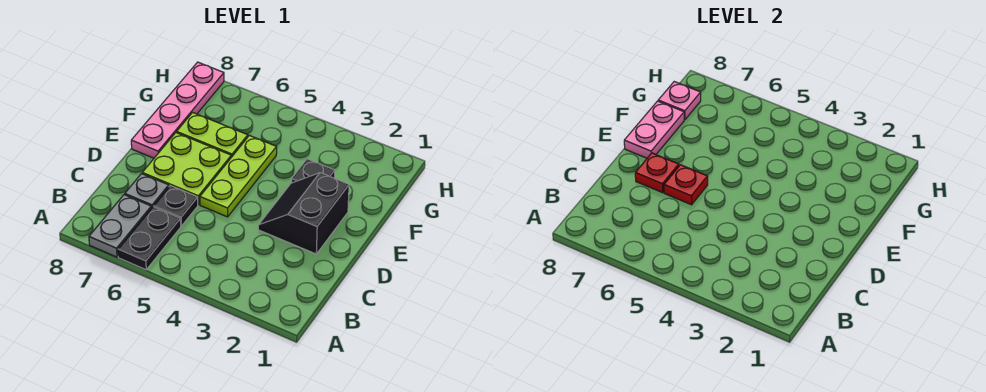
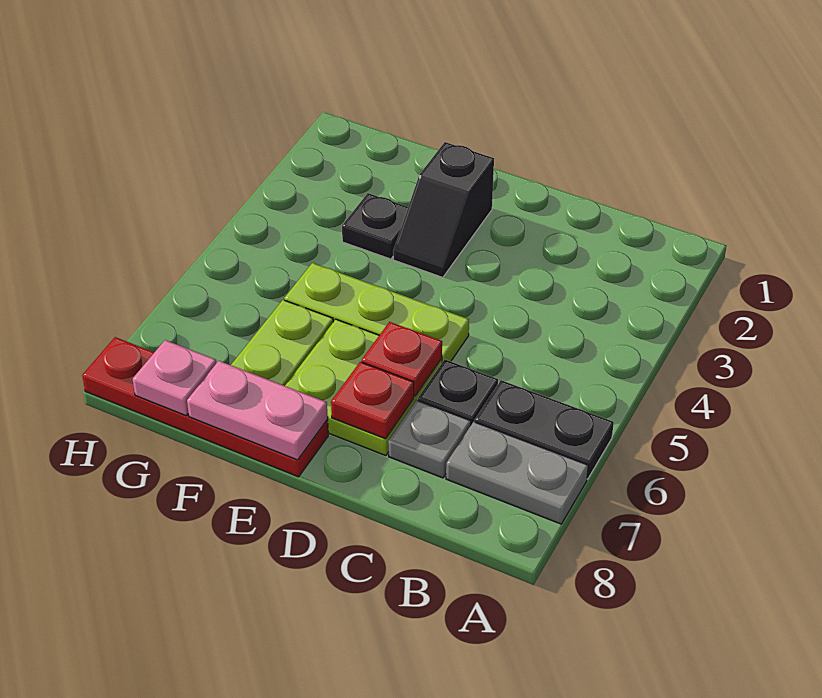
black 2x2 slope [258,173,349,254] -> black 1x2 slope [393,142,494,277]
pink 1x4 plate [131,62,224,158] -> red 1x4 plate [82,337,328,477]

